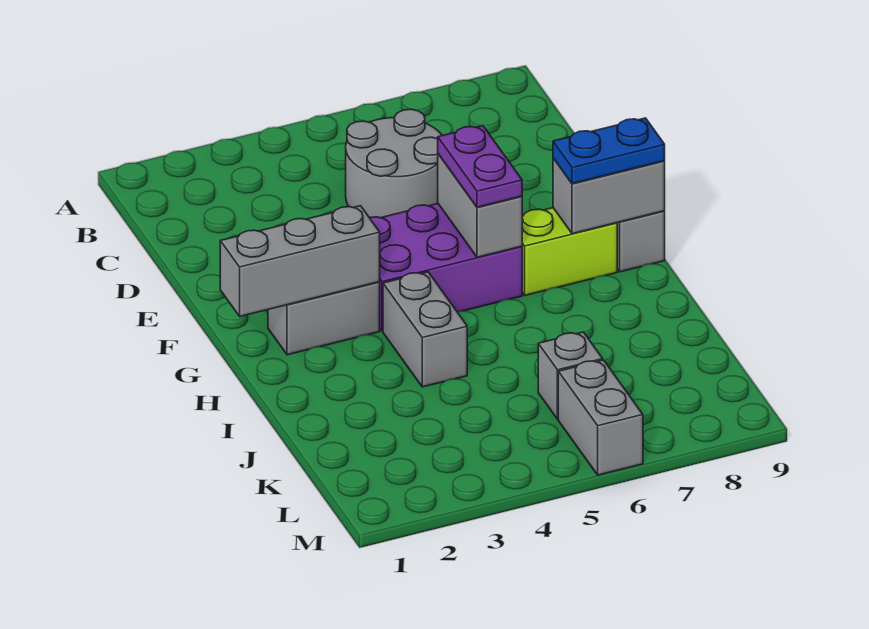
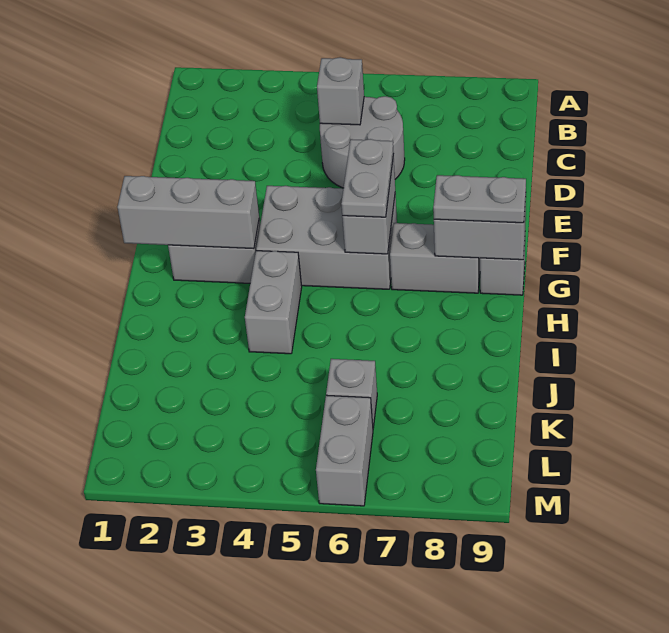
none -> grey 1x1 brick [317,57,364,125]
purple 2x3 brick [370,204,522,331] -> grey 2x3 brick [256,186,397,289]
purple 1x2 plate [438,126,522,207] -> grey 1x2 plate [341,139,394,217]
lime 1x2 brick [522,208,617,295] -> grey 1x2 brick [390,223,480,293]
blue 1x2 plate [553,118,665,184] -> grey 1x2 plate [433,175,526,223]

